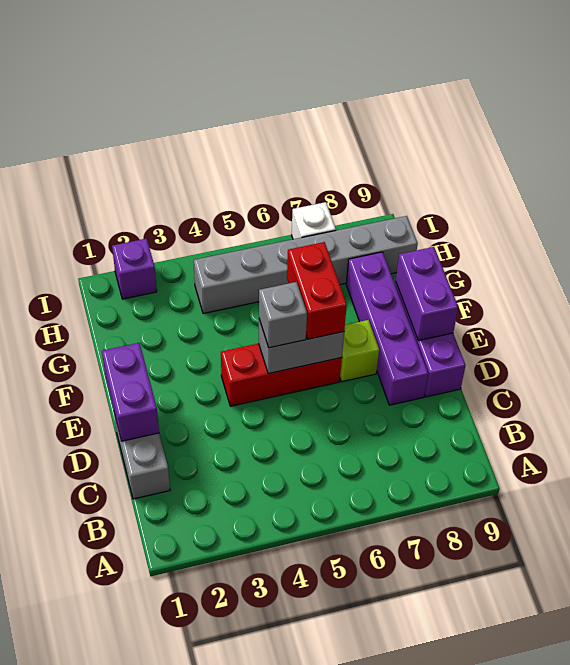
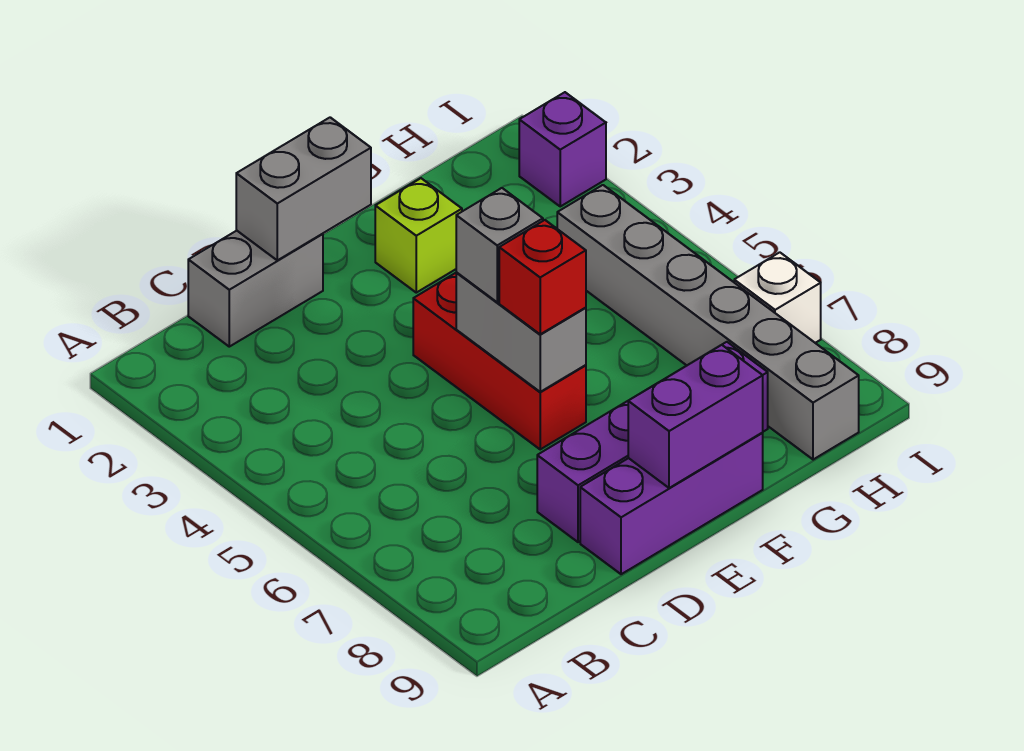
purple 1x2 brick [102,343,159,441] -> grey 1x2 brick [236,117,371,260]
red 1x2 brick [287,242,347,339] -> red 1x1 brick [499,220,586,334]
lime 1x1 brick [340,320,379,382] -> lime 1x1 brick moved to [375,178,462,293]

